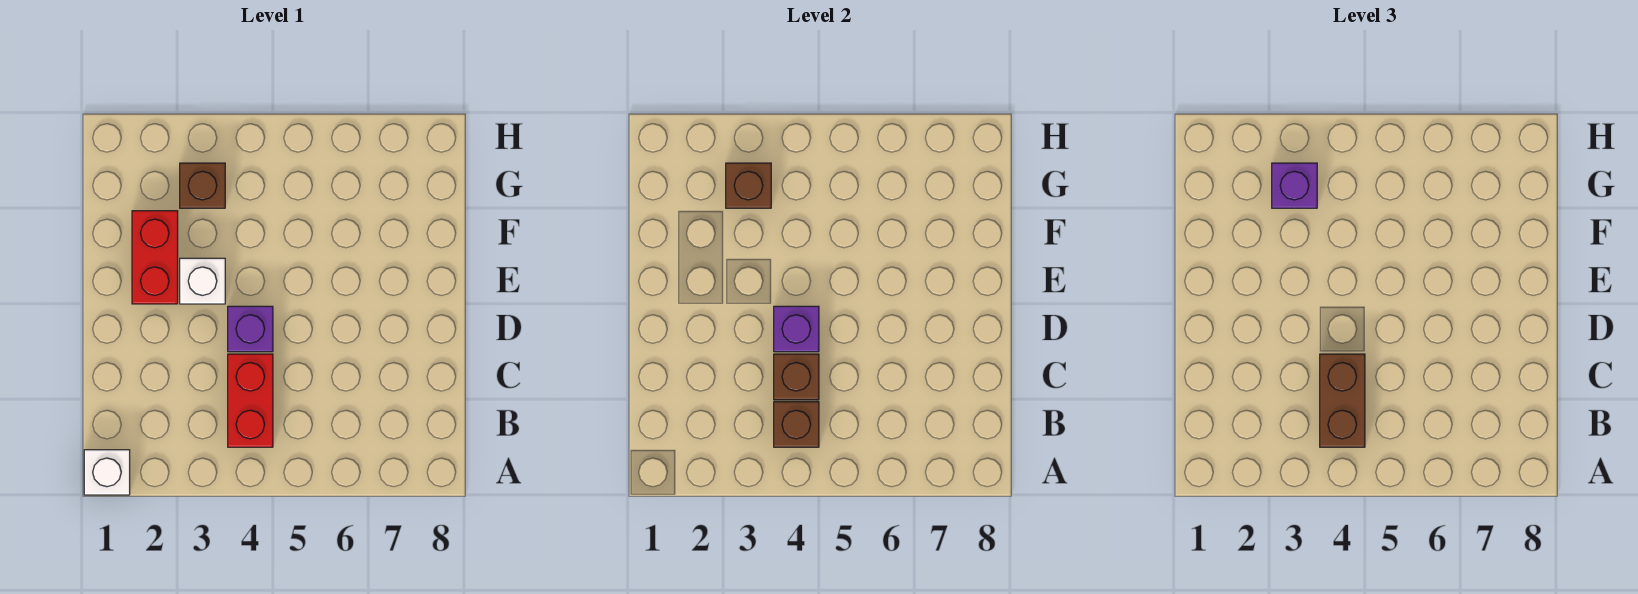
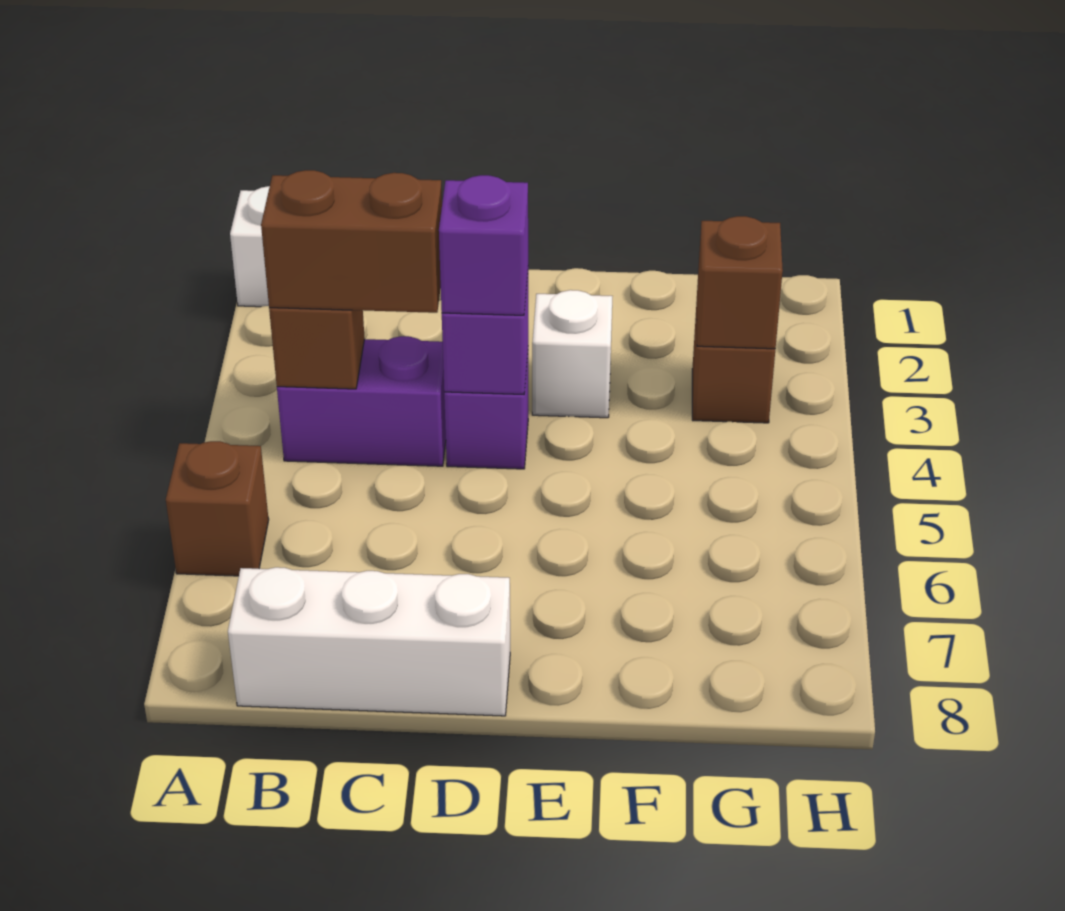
red 1x2 brick [228,354,273,447] -> purple 1x2 brick [277,336,446,466]
none -> white 1x3 brick [228,567,510,716]
brown 1x1 brick [774,354,819,400] -> brown 1x1 brick moved to [166,441,269,576]
red 1x2 brick [132,211,178,304] -> none
purple 1x1 brick [1272,163,1317,208] -> purple 1x1 brick moved to [439,175,528,315]

